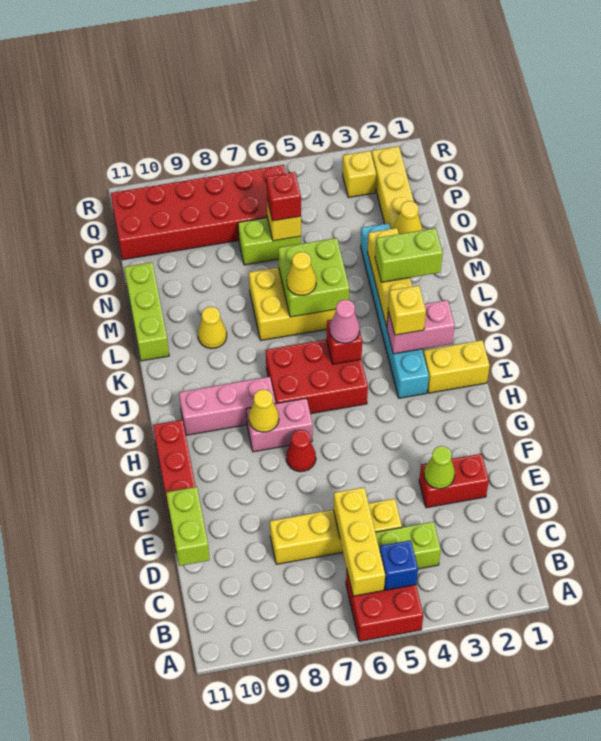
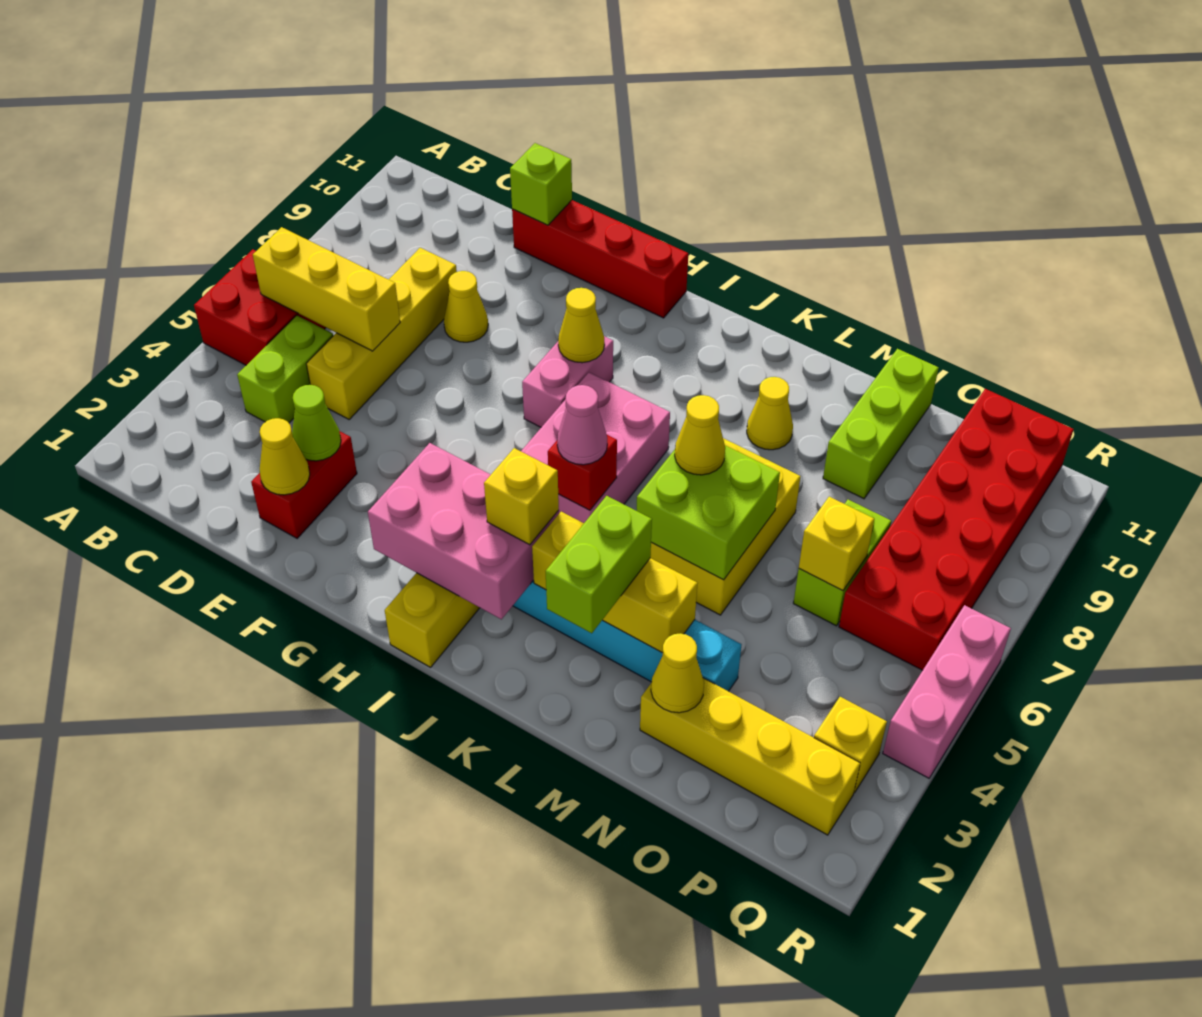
blue 1x1 brick [380,540,418,590] -> none
lime 1x2 brick [166,487,210,566] -> lime 1x1 brick [510,143,572,225]
none -> yellow 1x1 cone [260,418,310,495]
none -> yellow 1x1 cone [444,271,488,342]
red 1x1 cone [286,430,316,472] -> none
red 2x3 brick [266,339,368,414] -> pink 2x3 brick [521,372,670,523]
pink 1x3 brick [179,377,276,435] -> pink 1x3 brick moved to [883,605,1011,778]
pink 1x2 brick [387,300,455,354] -> pink 2x3 brick [368,443,559,619]
lime 1x3 brick [124,262,169,361] -> lime 1x3 brick turned to [823,349,939,499]
red 1x1 brick [266,172,301,221] -> none

